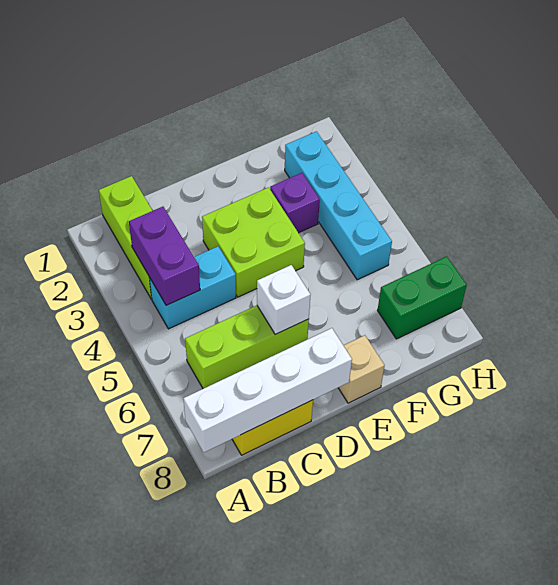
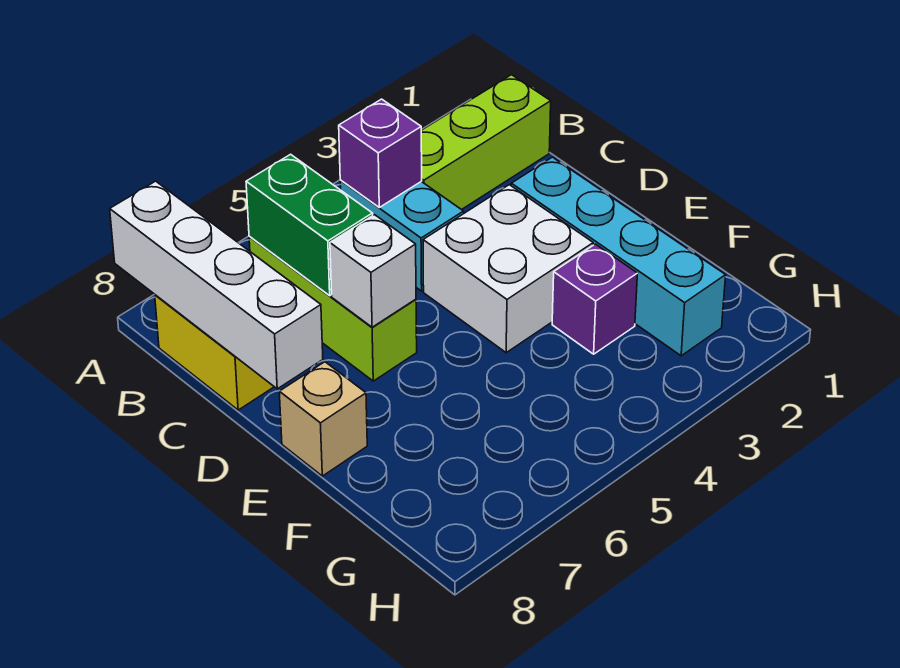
purple 1x2 brick [129,207,200,305] -> purple 1x1 brick [339,99,422,207]
lime 2x2 brick [202,187,305,297] -> white 2x2 brick [423,185,593,353]
cyan 1x4 brick [285,131,392,280] -> cyan 1x4 brick turned to [511,157,726,356]
green 1x2 brick [378,256,467,339] -> green 1x2 brick moved to [246,154,373,296]

